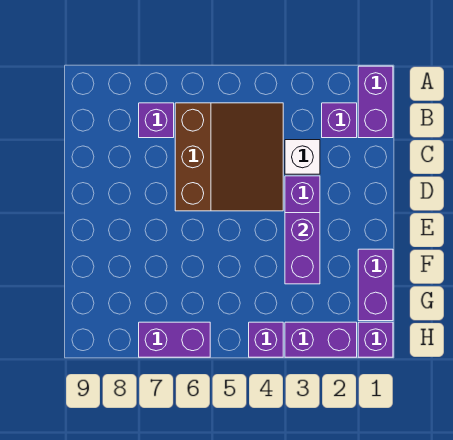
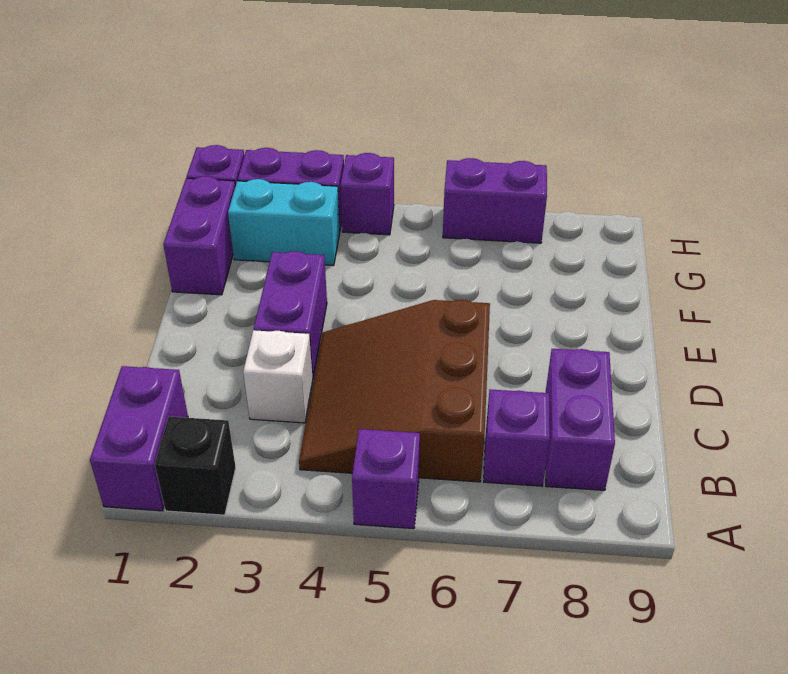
none -> black 1x1 brick [155,417,236,515]
purple 1x1 brick [322,103,357,138] -> purple 1x1 brick moved to [352,429,420,529]
purple 1x2 brick [285,213,320,284] -> purple 1x2 brick moved to [545,349,615,490]
none -> cyan 1x2 brick [228,179,340,266]

